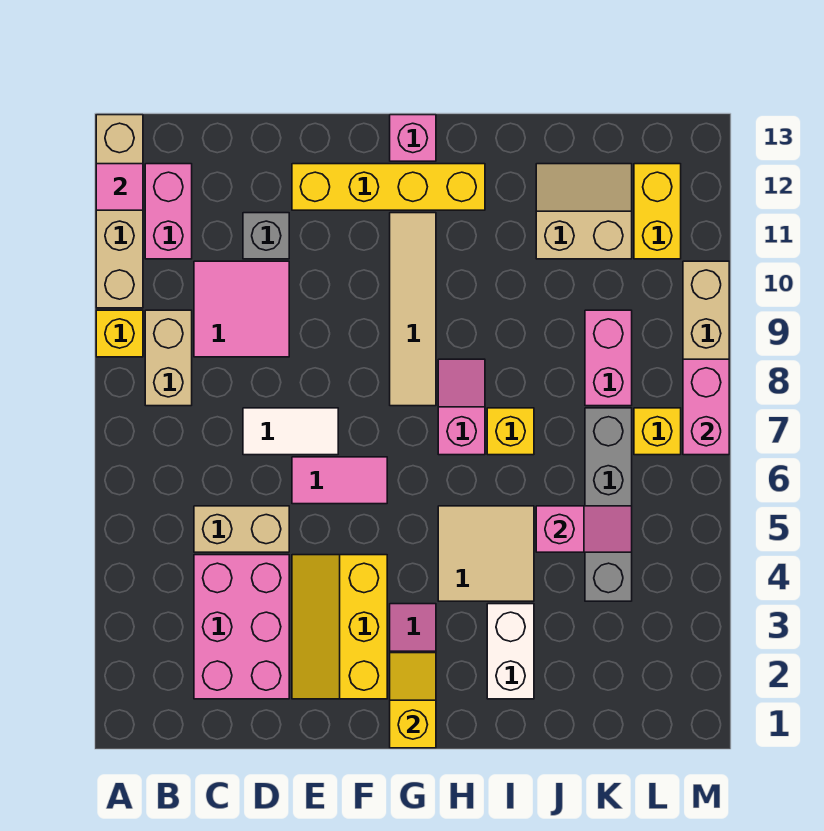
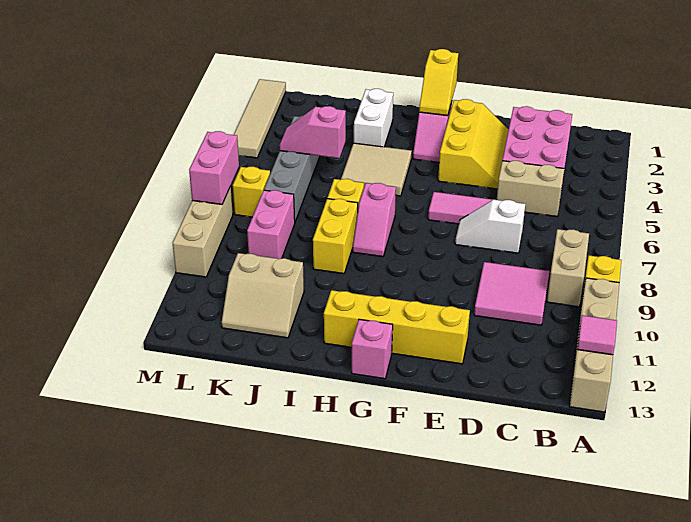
pink 1x2 brick [145,164,192,259] -> none
white 1x2 tile [243,408,338,455] -> white 1x2 slope [455,200,525,253]
grey 1x1 brick [243,213,289,259] -> none
tan 1x4 tile [390,213,436,406] -> tan 1x4 tile moved to [234,79,286,158]
yellow 1x2 brick [634,164,681,259] -> yellow 1x2 brick moved to [313,199,358,274]

